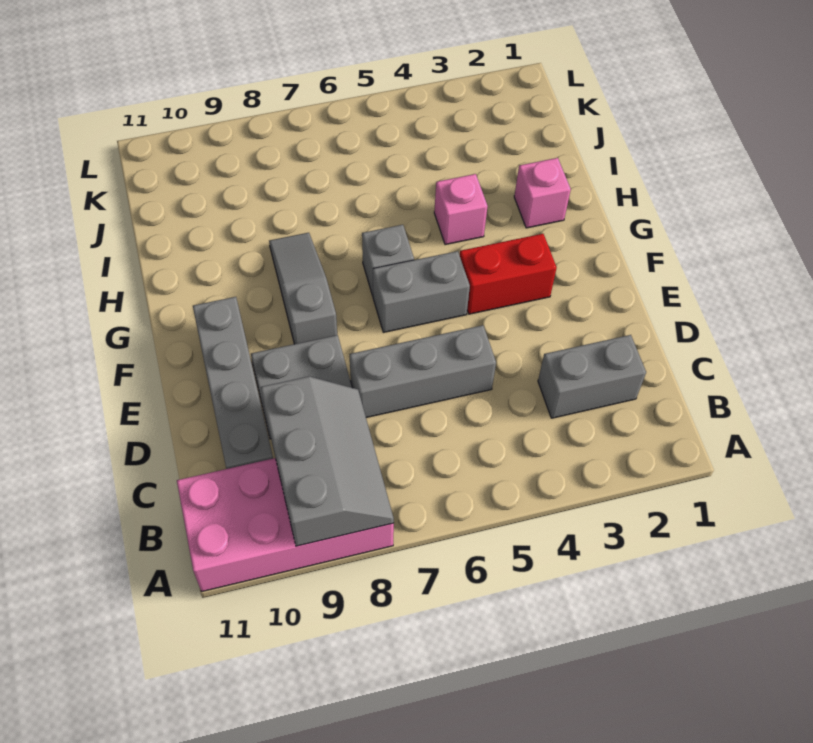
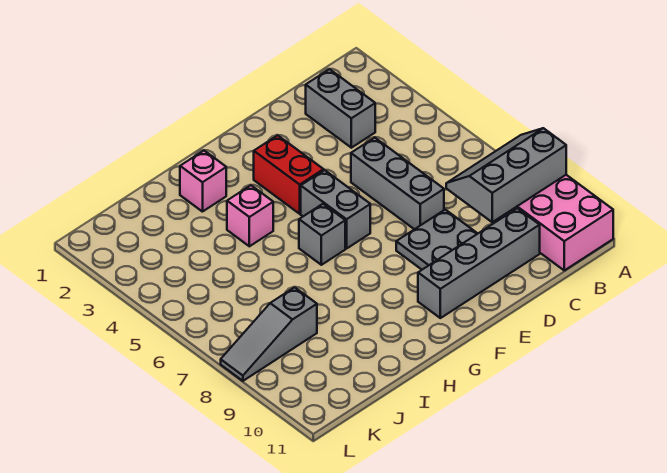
grey 1x3 slope [269,233,337,344] -> grey 1x3 slope moved to [221,287,317,381]

